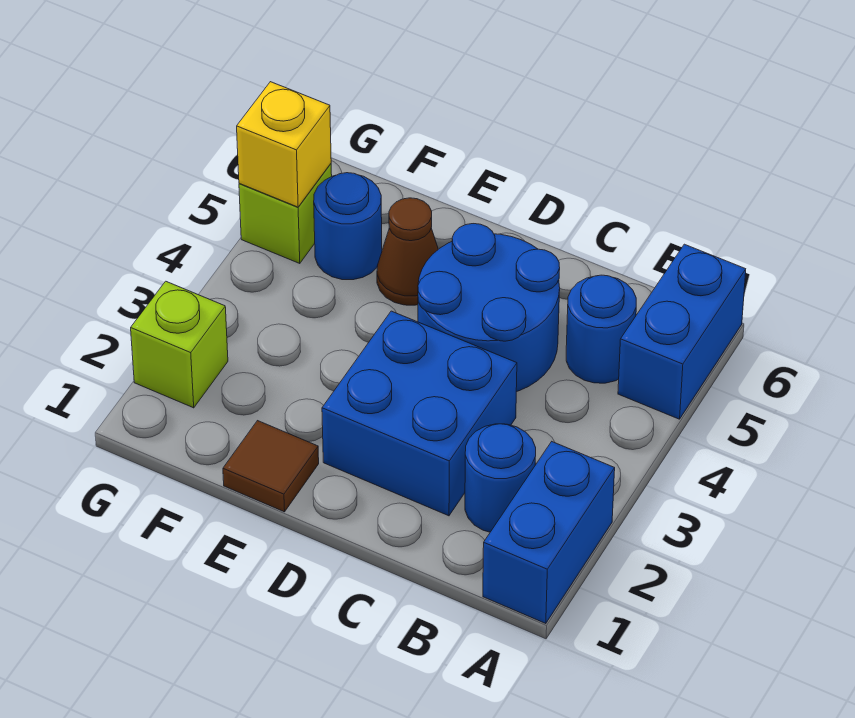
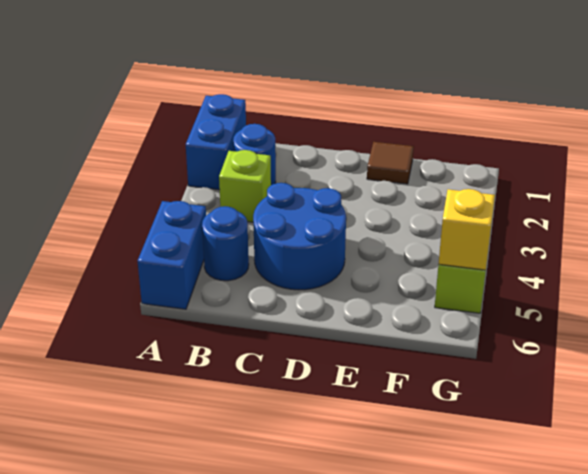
blue 2x2 brick [322,311,517,516] -> none
brown 1x1 cone [377,198,438,305] -> none
blue 1x1 round brick [314,173,382,280] -> none
lime 1x1 brick [131,281,228,408] -> lime 1x1 brick moved to [219,150,271,222]

